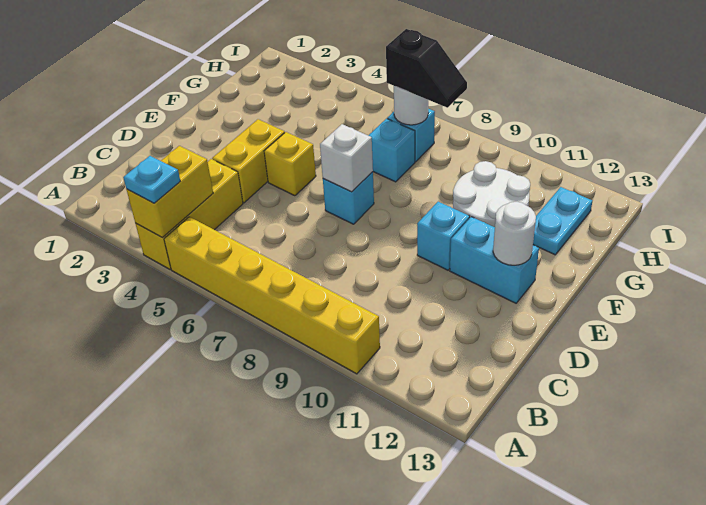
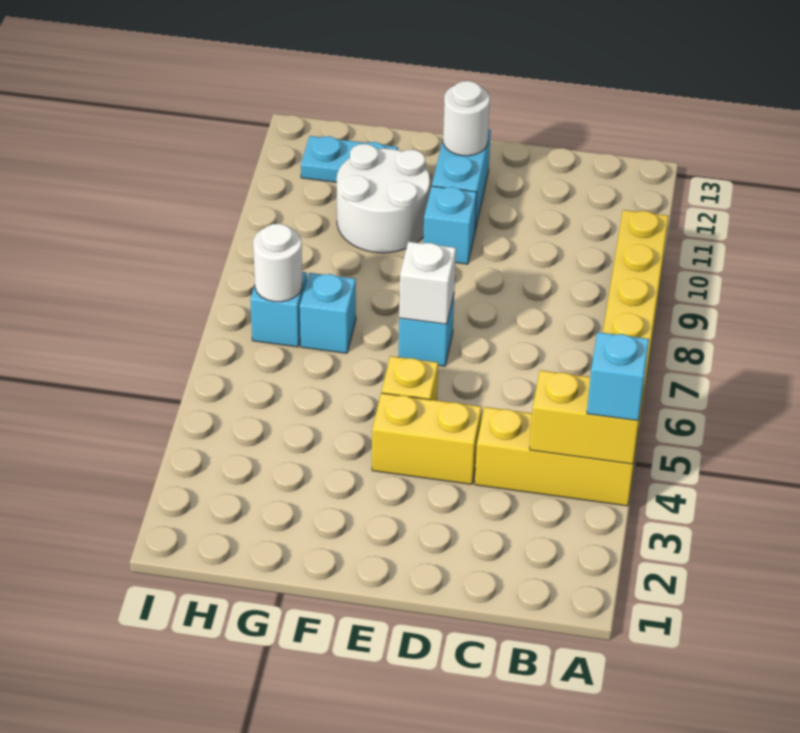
cyan 1x1 plate [123,156,180,203] -> cyan 1x1 brick [587,332,649,421]
black 1x2 slope [386,29,467,108] -> none

